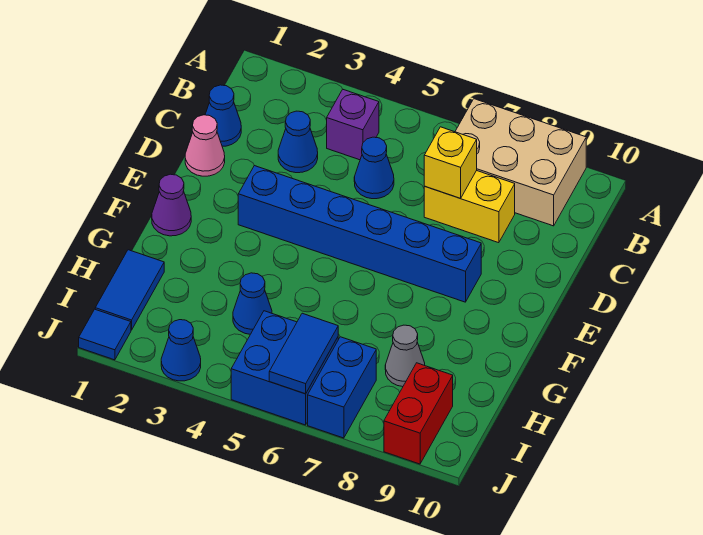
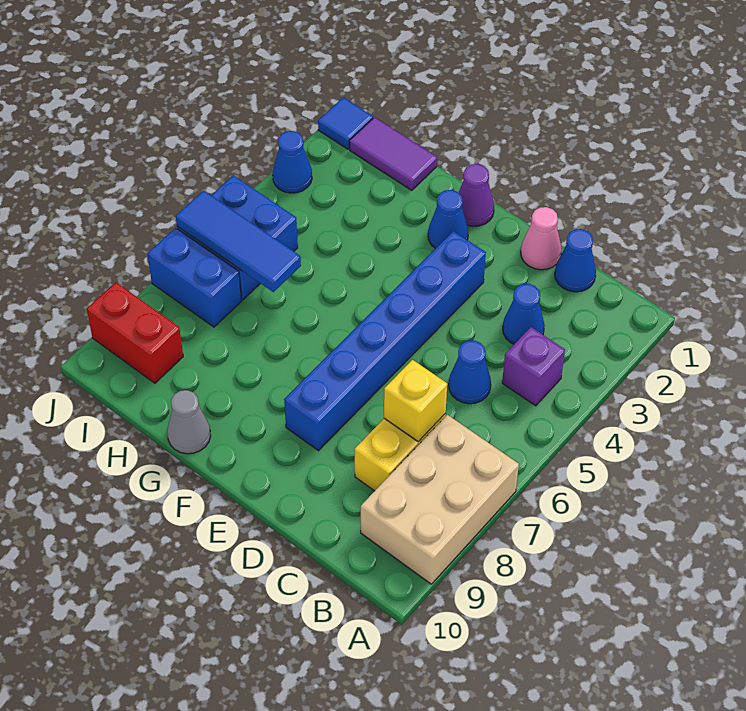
blue 1x2 tile [95,250,164,330] -> purple 1x2 tile [349,117,437,190]
blue 1x1 cone [233,273,272,334] -> blue 1x1 cone moved to [428,190,468,249]
grey 1x1 cone [385,325,425,387] -> grey 1x1 cone moved to [167,390,211,454]
blue 1x2 tile [269,313,338,394] -> blue 1x3 tile [176,191,301,292]

